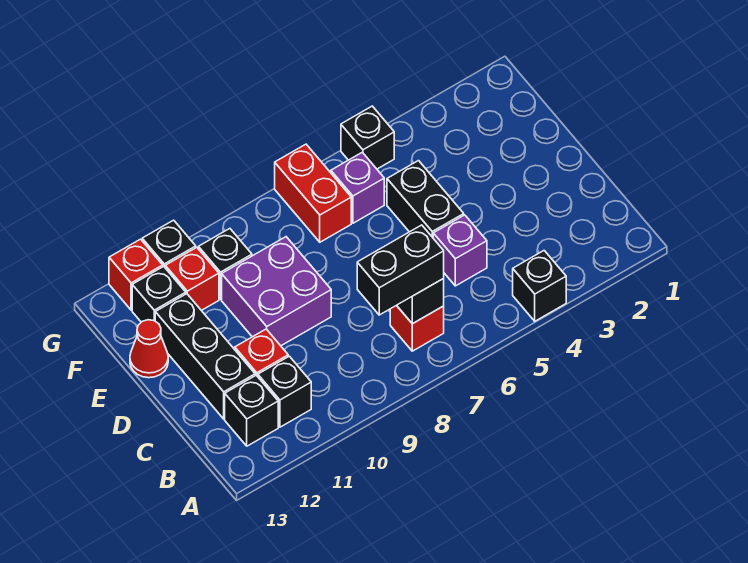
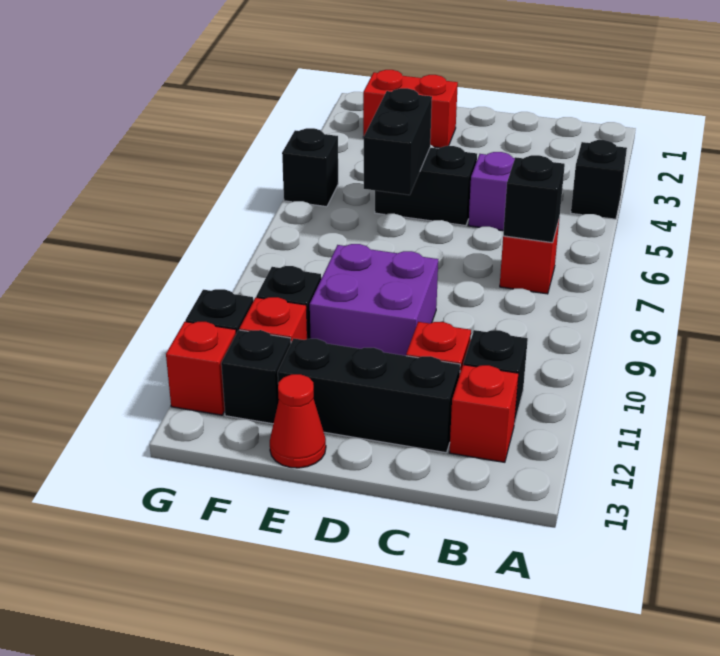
black 1x2 brick [357,225,444,315] -> black 1x2 brick moved to [364,88,432,195]
black 1x1 brick [225,375,278,446] -> red 1x1 brick [449,365,518,462]
purple 1x1 brick [331,152,384,223] -> none
red 1x2 brick [275,144,351,242] -> red 1x2 brick moved to [363,70,458,148]

